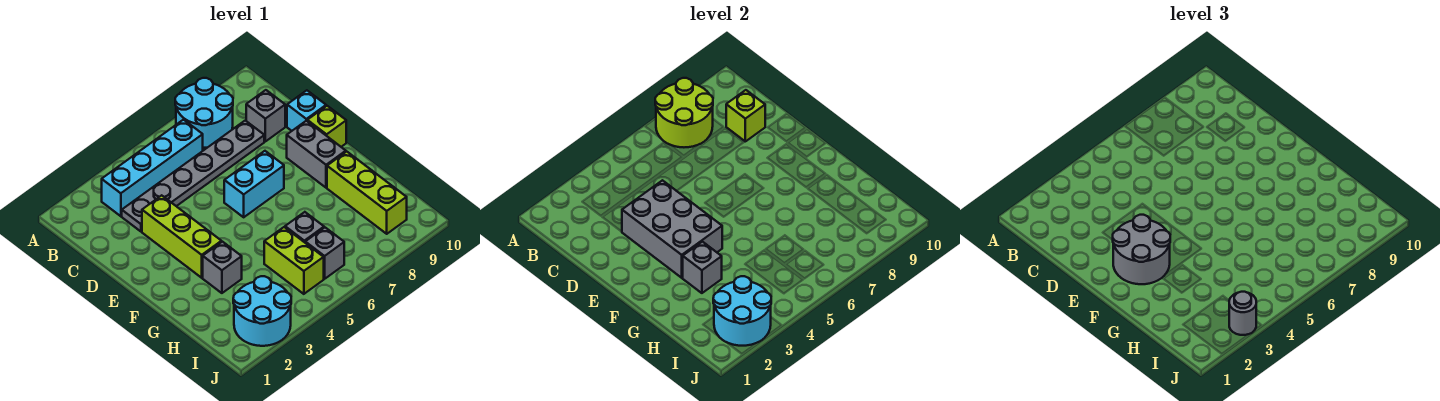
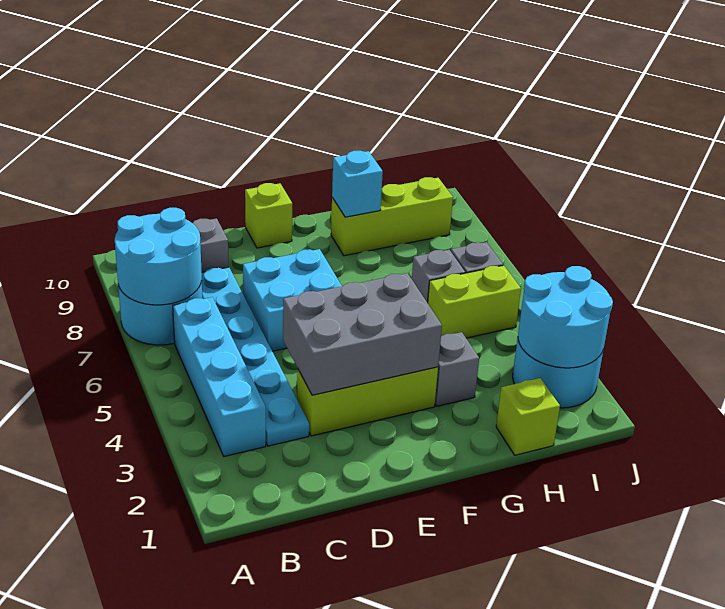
lime 2x2 round brick [655,78,713,147] -> cyan 2x2 round brick [115,208,202,305]
grey 1x6 plate [122,121,264,232] -> cyan 1x6 plate [202,267,309,446]
lime 1x1 brick [726,90,765,141] -> lime 1x1 brick moved to [496,378,560,455]
cyan 1x1 brick [287,90,326,131] -> cyan 1x1 brick moved to [332,151,383,217]
grey 2x2 round brick [1113,215,1170,284] -> none
cyan 1x2 brick [224,151,284,217] -> cyan 2x2 brick [243,249,342,351]
grey 1x2 brick [287,121,346,188] -> none
grey 1x1 brick [683,242,722,293] -> none
grey 1x1 round brick [1229,292,1256,335] -> none

